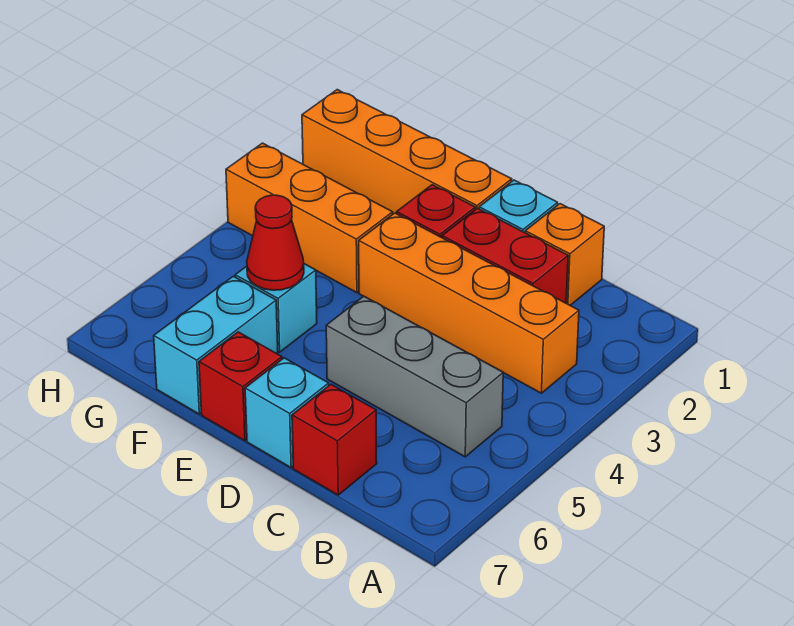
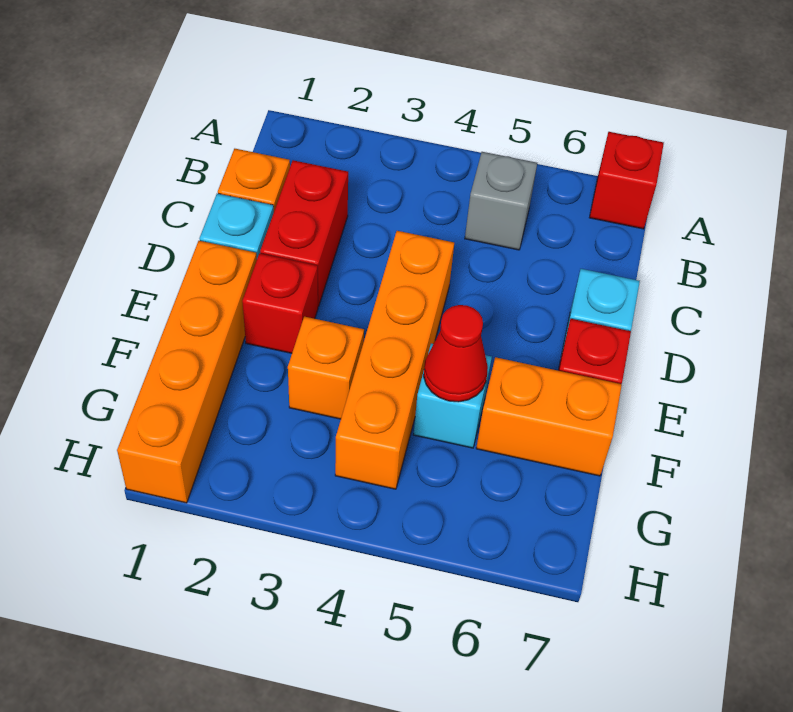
orange 1x4 brick [359,213,579,393] -> orange 1x4 brick moved to [335,231,454,489]
grey 1x3 brick [326,296,503,457] -> grey 1x1 brick [465,152,537,250]
red 1x1 brick [292,385,377,495] -> red 1x1 brick moved to [589,132,664,229]
orange 1x3 brick [226,143,393,293] -> orange 1x1 brick [288,317,364,419]
cyan 1x2 brick [154,276,278,414] -> orange 1x2 brick [476,357,622,476]

